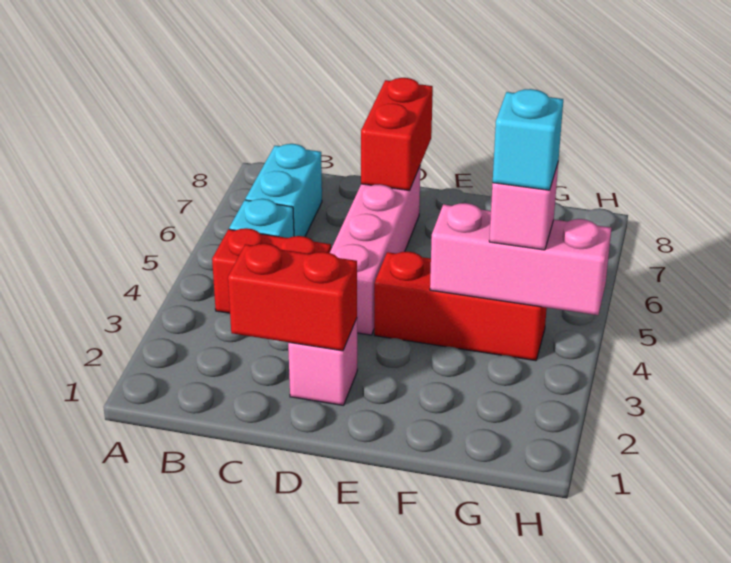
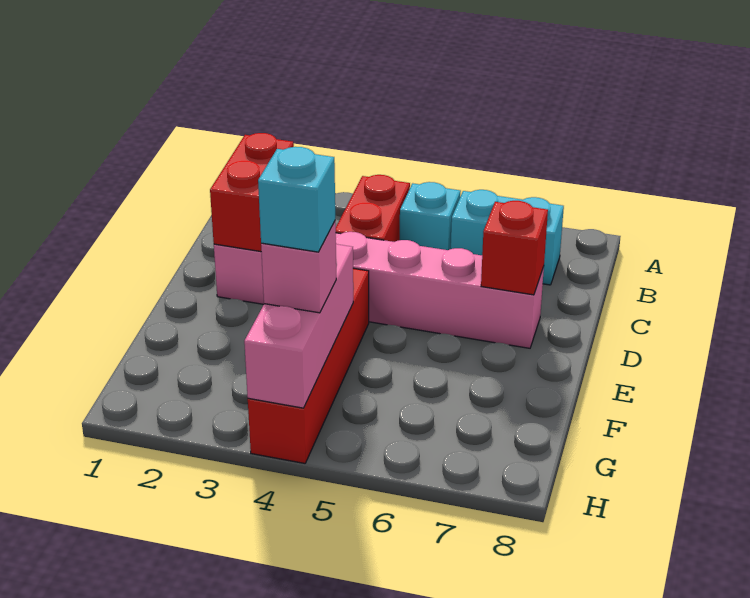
red 1x2 brick [361,78,433,191] -> red 1x1 brick [481,201,548,295]
red 1x3 brick [374,252,547,361] -> red 1x4 brick [248,268,369,463]

